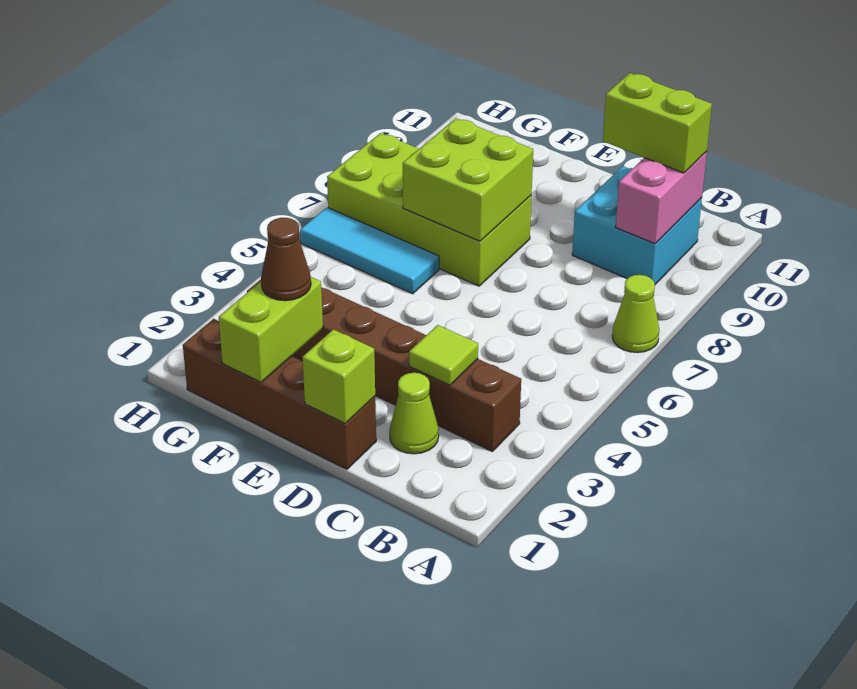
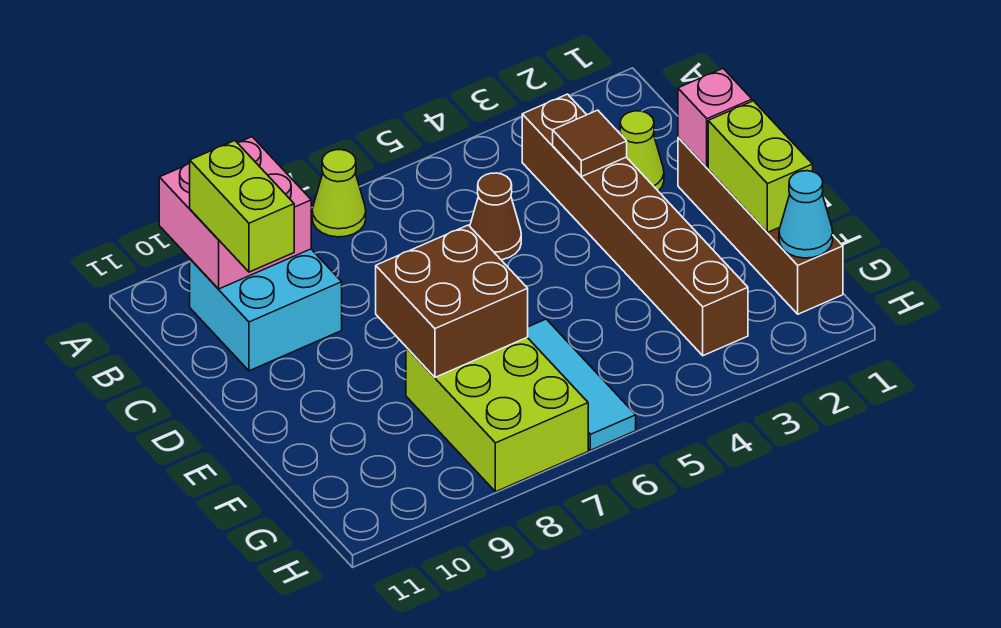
pink 1x2 brick [616,152,707,244] -> pink 2x2 brick [159,137,311,289]
lime 1x1 tile [409,325,478,385] -> brown 1x1 tile [553,110,627,177]
lime 1x1 brick [302,329,375,424] -> pink 1x1 brick [678,69,752,167]
lime 2x4 brick [327,133,532,286] -> lime 2x3 brick [406,338,588,492]
lime 2x2 brick [403,118,533,241] -> brown 2x2 brick [376,225,528,377]
lime 1x2 brick [219,277,323,382] -> lime 1x2 brick turned to [708,101,813,232]
brown 1x1 cone [261,218,311,301] -> brown 1x1 cone moved to [470,173,521,260]
none -> cyan 1x1 cone [779,171,833,258]

